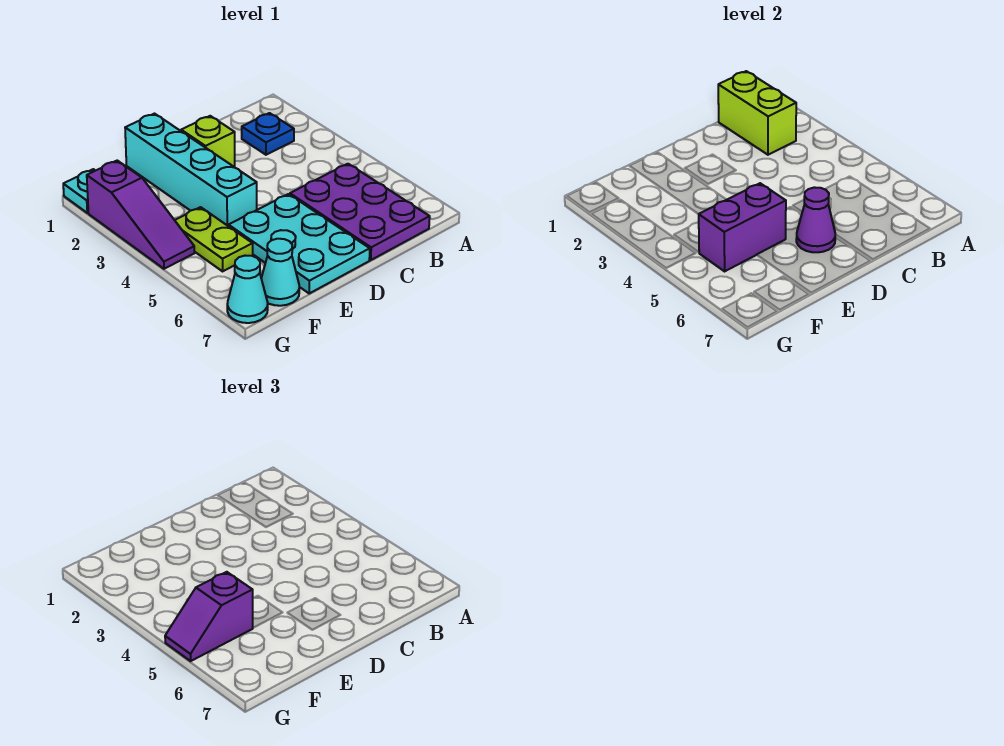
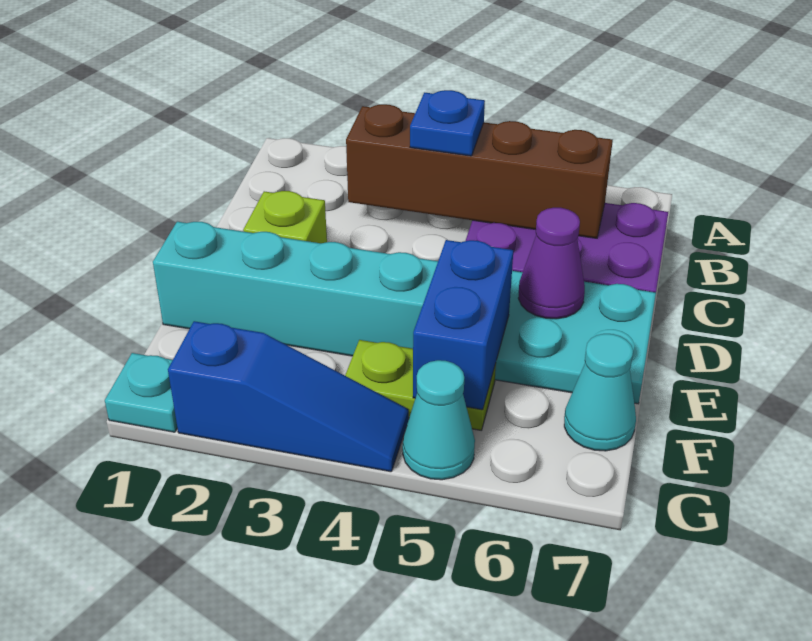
lime 1x2 brick [718,71,796,155] -> none
blue 1x1 plate [242,113,294,155] -> blue 1x1 plate moved to [410,90,485,156]
none -> brown 1x4 brick [346,104,613,238]
purple 1x2 brick [699,183,786,271] -> blue 1x2 brick [413,240,513,410]
purple 1x2 slope [165,572,253,661] -> none
purple 1x3 slope [87,161,194,269] -> blue 1x3 slope [168,321,409,472]
cyan 1x1 cone [227,256,268,323] -> cyan 1x1 cone moved to [403,360,475,480]

